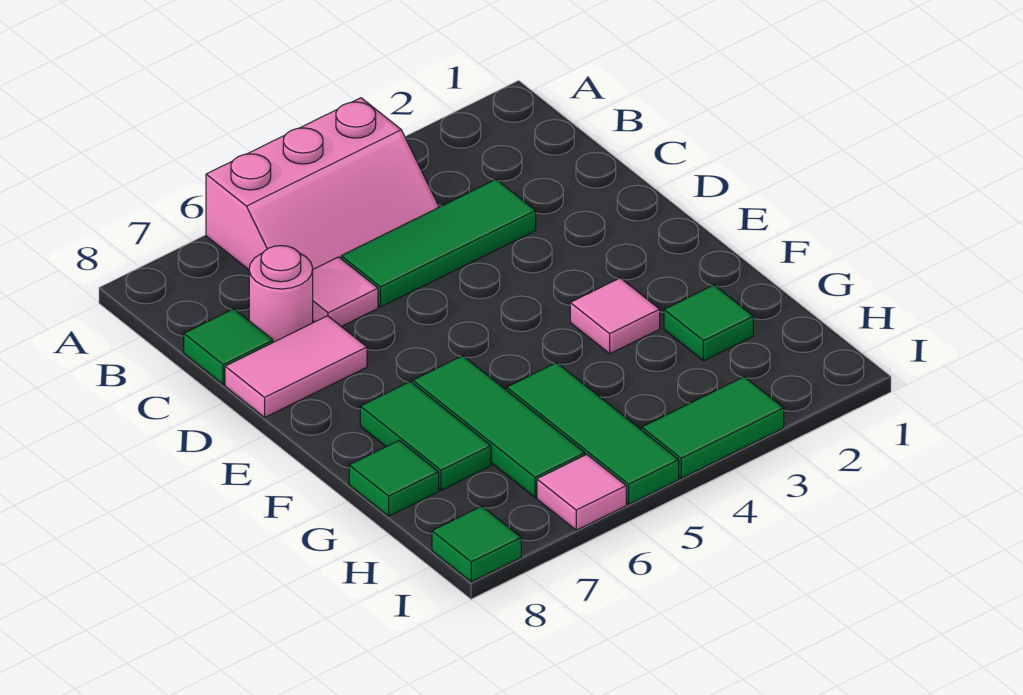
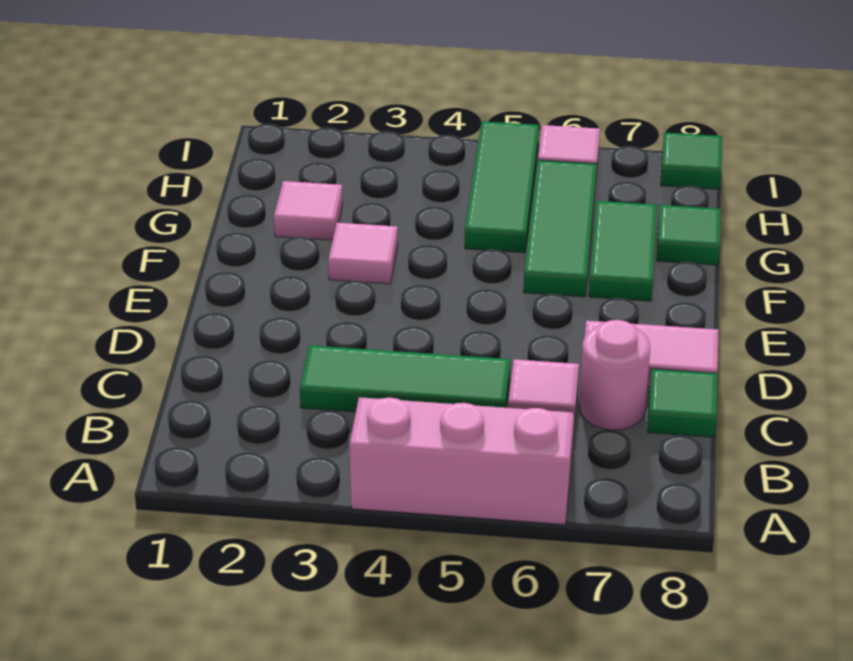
green 1x1 tile [664,285,753,361] -> pink 1x1 tile [274,181,343,240]
green 1x2 tile [642,377,784,478] -> none

